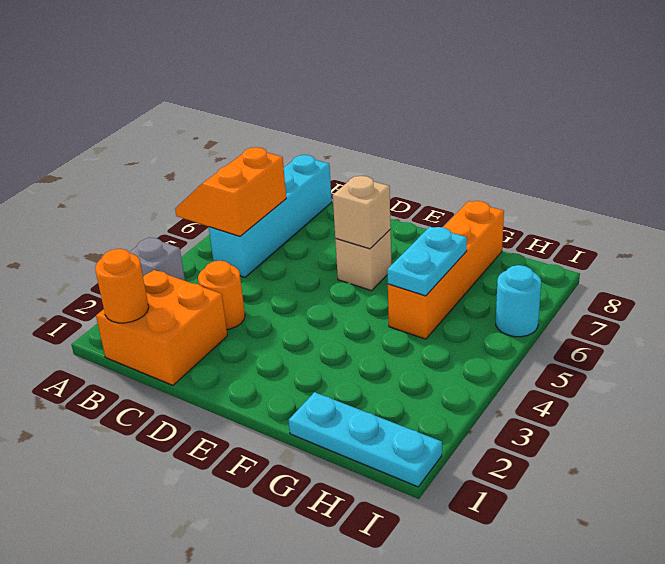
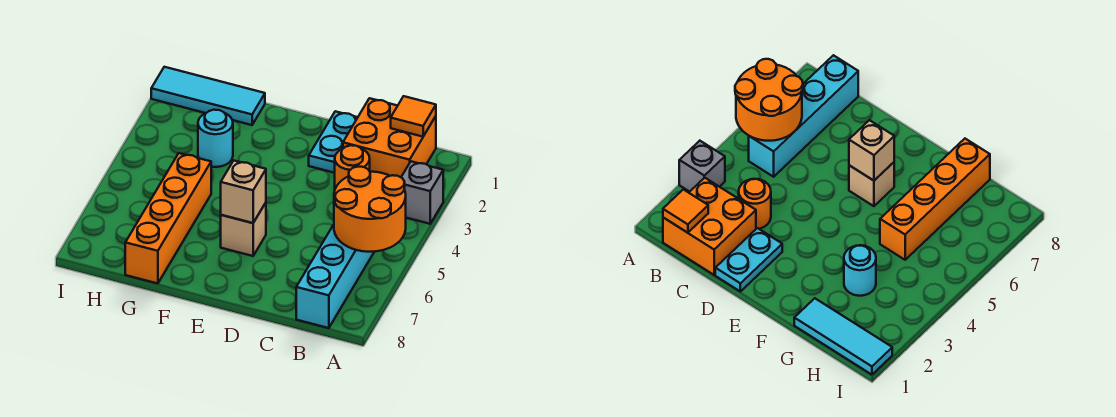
orange 2x2 slope [175,147,286,236] -> orange 2x2 round brick [334,167,406,252]
orange 1x1 round brick [95,249,149,323] -> orange 1x1 tile [391,96,436,137]
cyan 1x3 plate [289,392,442,487] -> cyan 1x3 tile [151,67,265,125]
cyan 1x2 plate [387,227,467,296] -> cyan 1x2 plate moved to [309,111,358,173]
cyan 1x1 round brick [496,265,541,337] -> cyan 1x1 round brick moved to [198,110,233,167]

